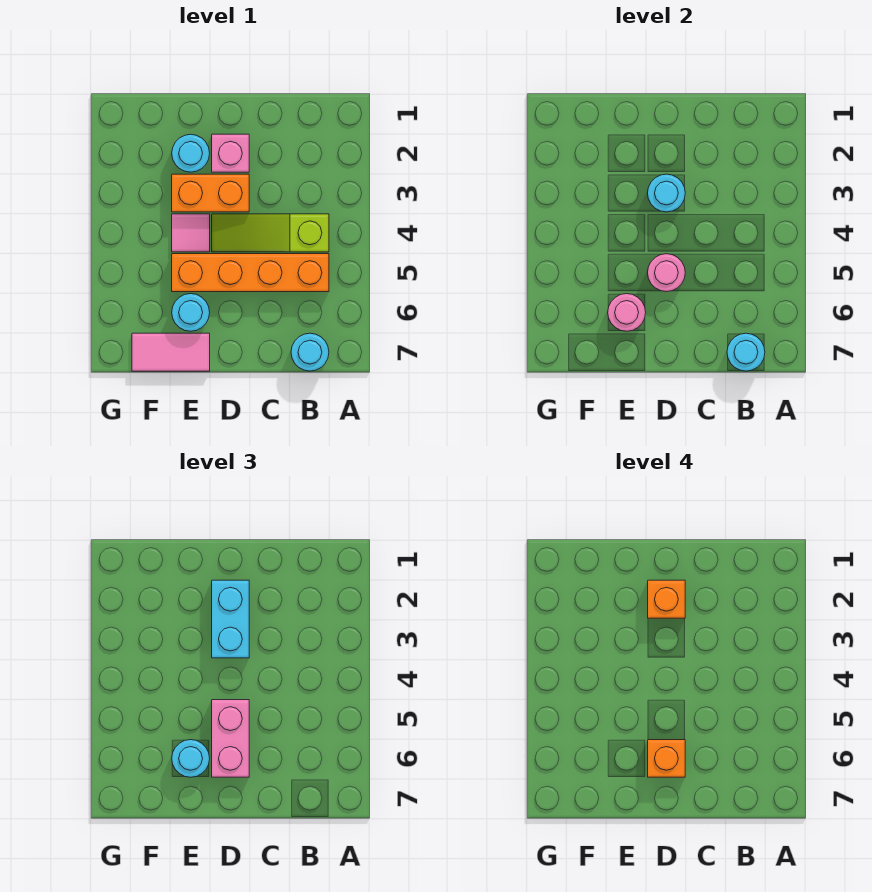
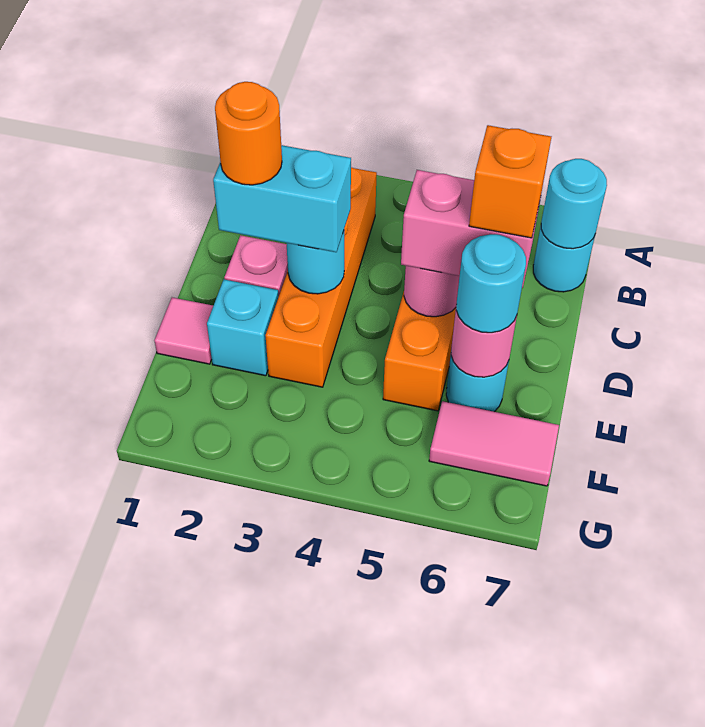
lime 1x3 slope [212,214,329,252] -> none
orange 1x1 brick [648,580,685,618] -> orange 1x1 round brick [215,82,282,185]
orange 1x2 brick [172,174,249,212] -> orange 1x4 brick [265,167,377,387]
cyan 1x1 round brick [172,134,210,172] -> cyan 1x1 brick [207,279,279,376]
pink 1x1 tile [172,214,210,252] -> pink 1x1 tile moved to [154,297,213,364]
pink 1x2 tile [132,333,210,371] -> pink 1x2 tile turned to [429,401,559,486]

